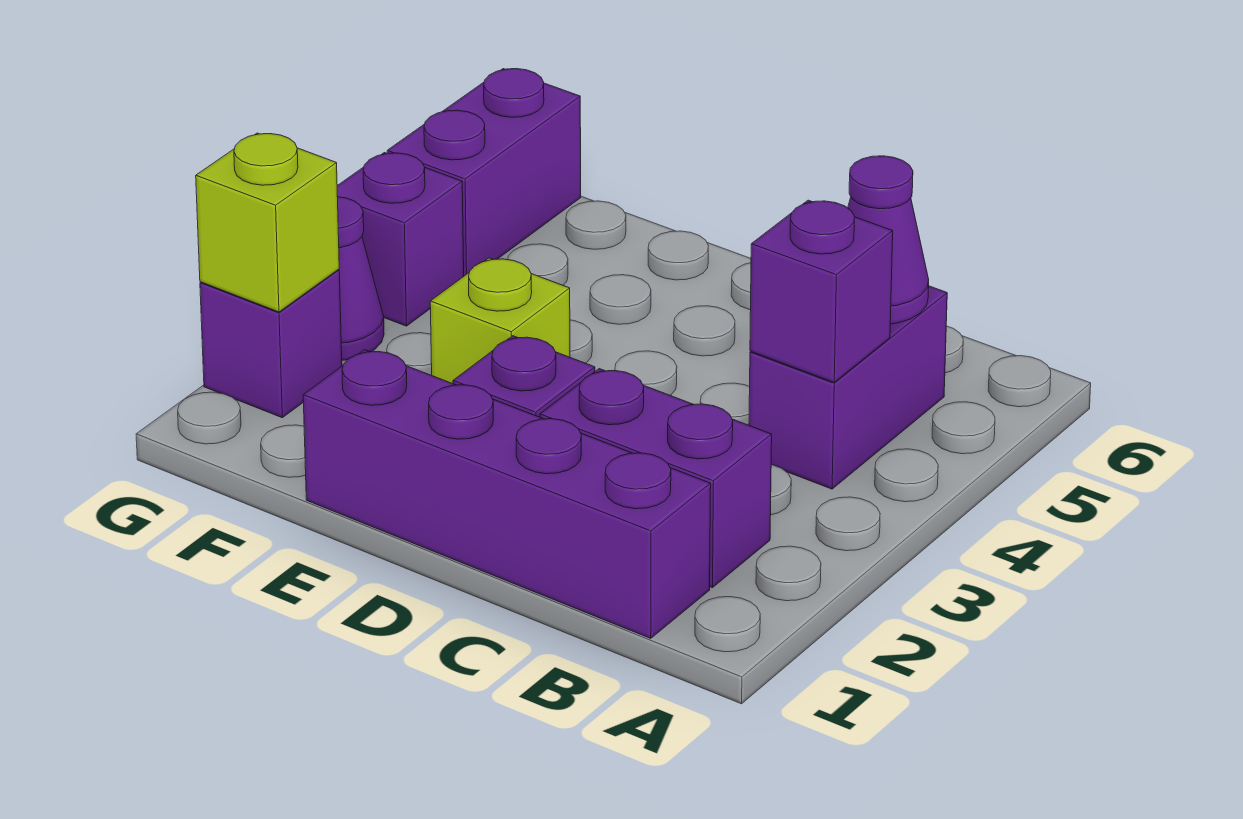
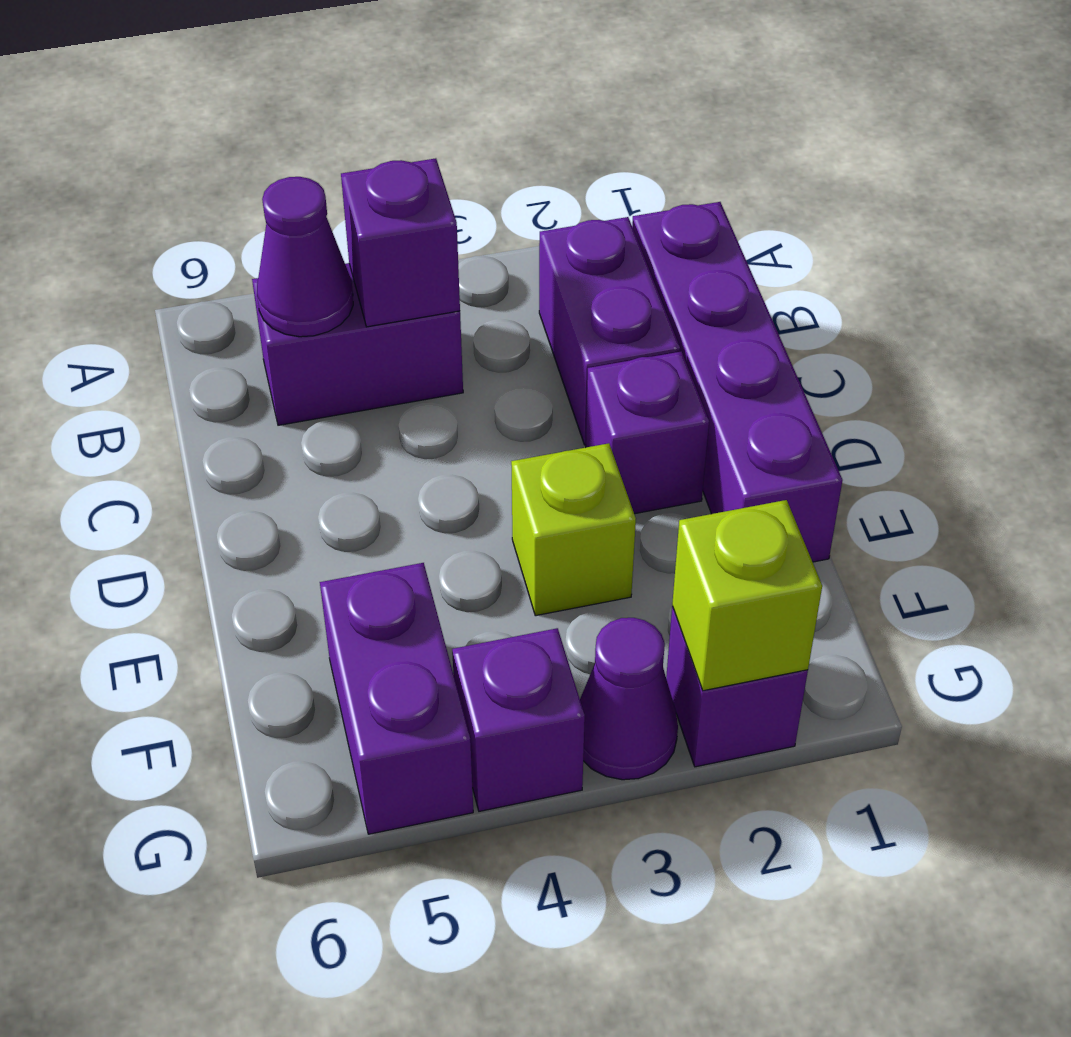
purple 1x2 brick [387,69,581,276] -> purple 1x2 brick turned to [320,563,473,834]

